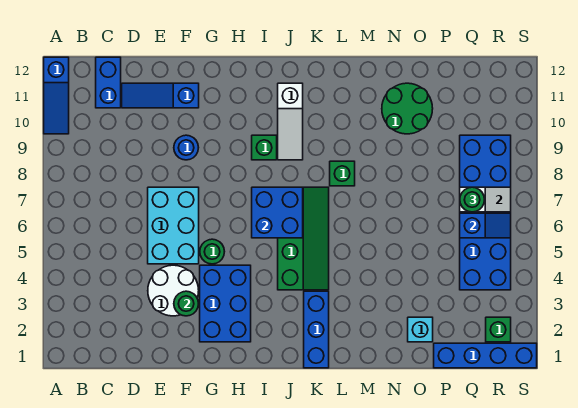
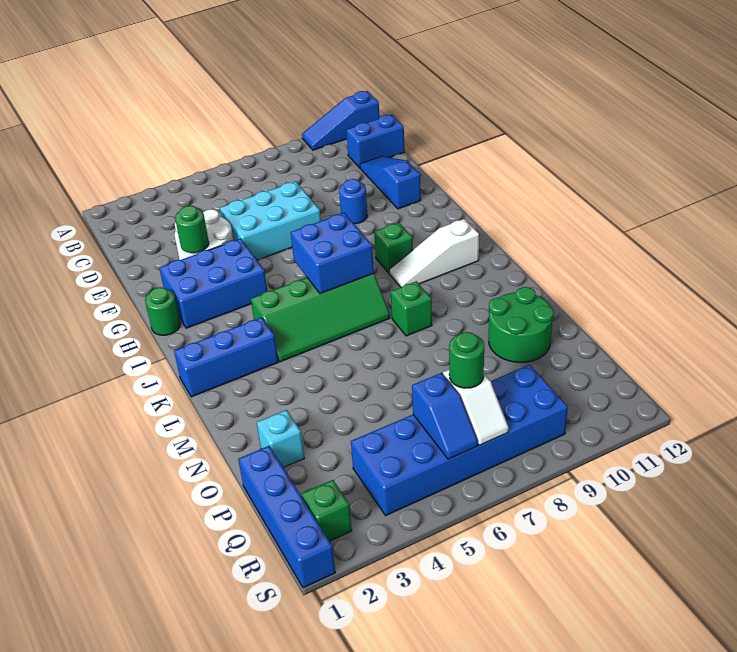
green 1x1 round brick [200,239,225,264] -> green 1x1 round brick moved to [145,287,180,335]

